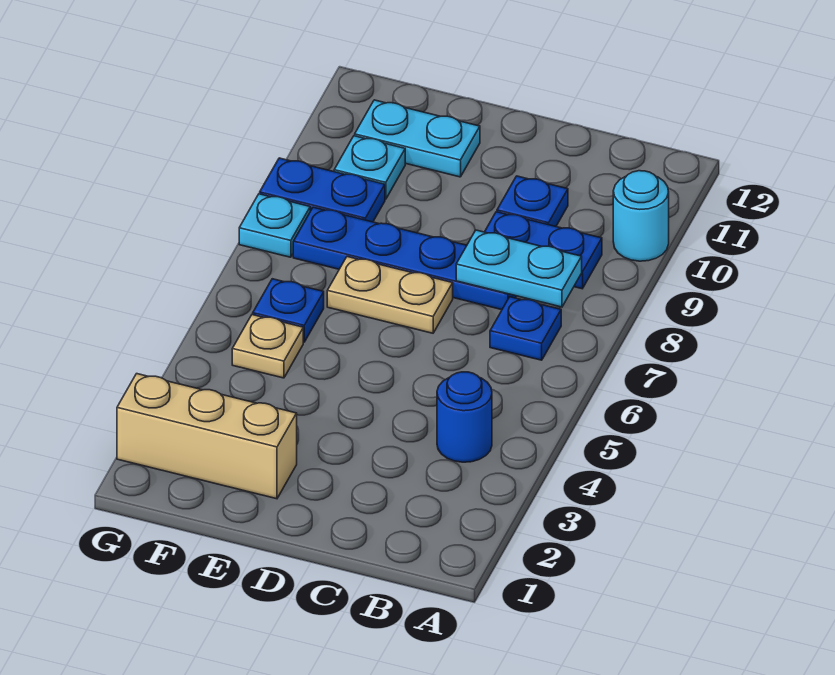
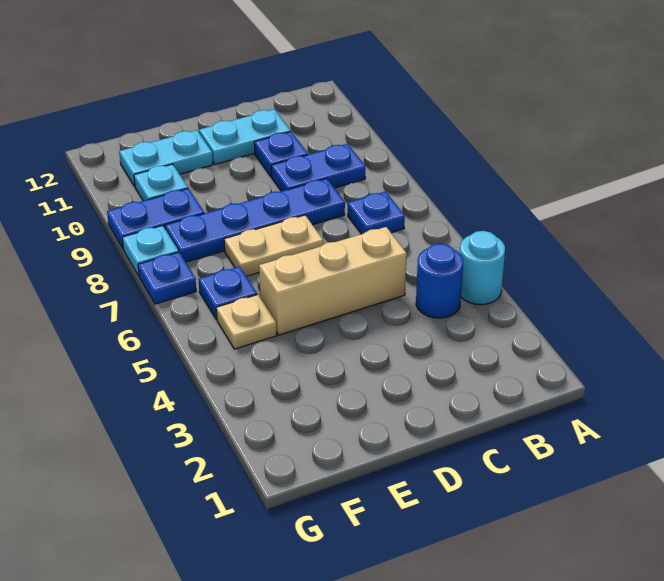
cyan 1x1 round brick [613,171,669,261] -> cyan 1x1 round brick moved to [460,231,505,305]
cyan 1x2 plate [456,230,582,307] -> cyan 1x2 plate moved to [199,109,291,164]
tan 1x3 brick [117,374,297,499] -> tan 1x3 brick moved to [259,227,407,335]
none -> blue 1x1 plate [138,252,196,304]

